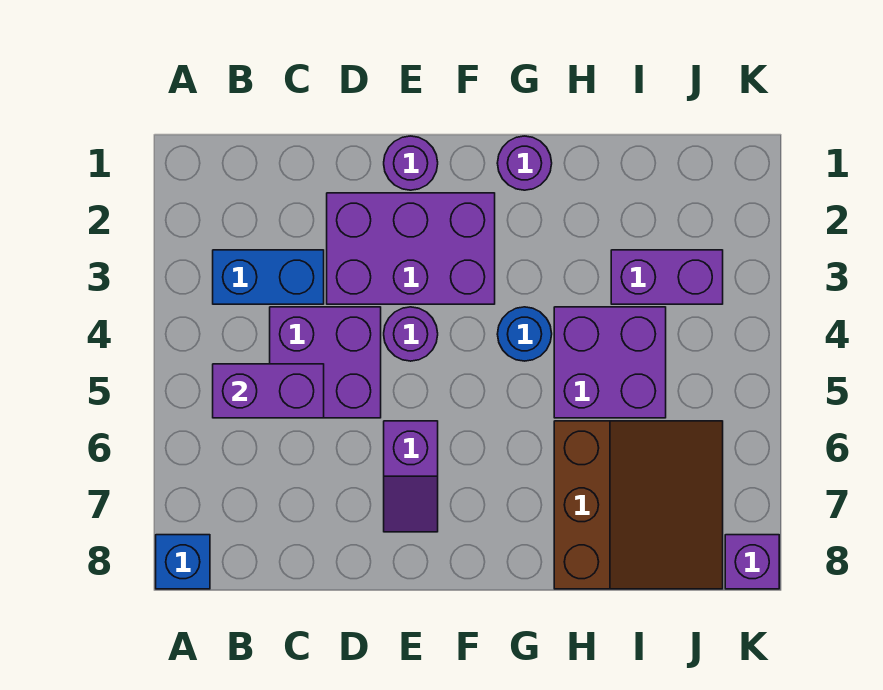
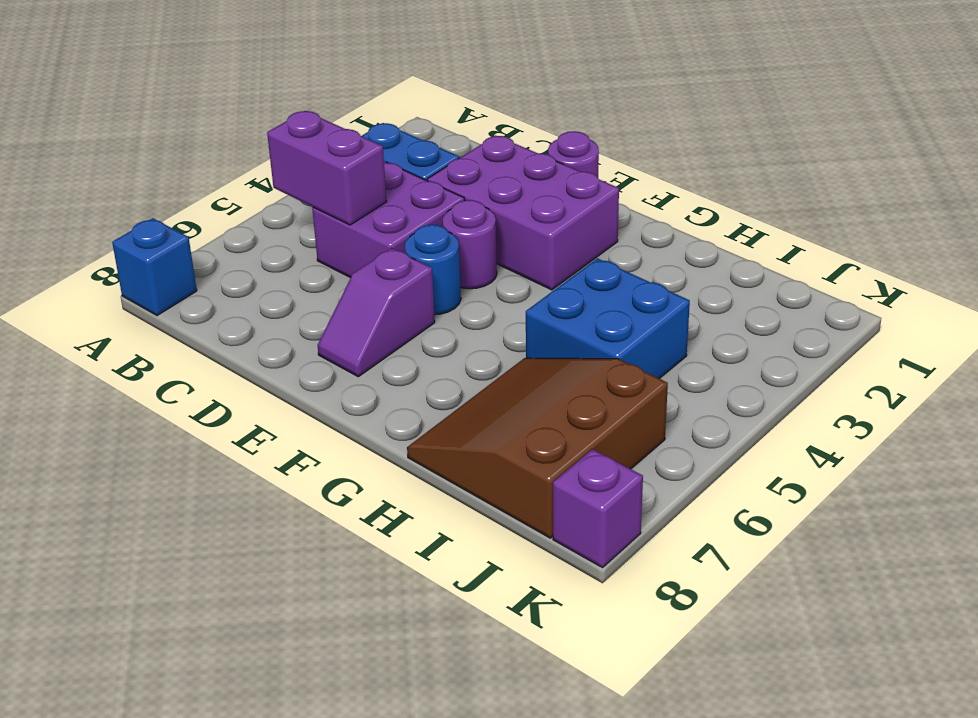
purple 1x1 round brick [497,136,552,190] -> none
blue 1x1 round brick [497,307,552,361] -> blue 1x1 round brick moved to [405,225,461,315]
purple 2x2 brick [554,307,666,418] -> blue 2x2 brick [526,258,690,379]
brown 3x3 slope [554,421,723,589] -> brown 3x3 slope turned to [407,358,668,538]
purple 1x2 brick [611,250,723,304] -> none

